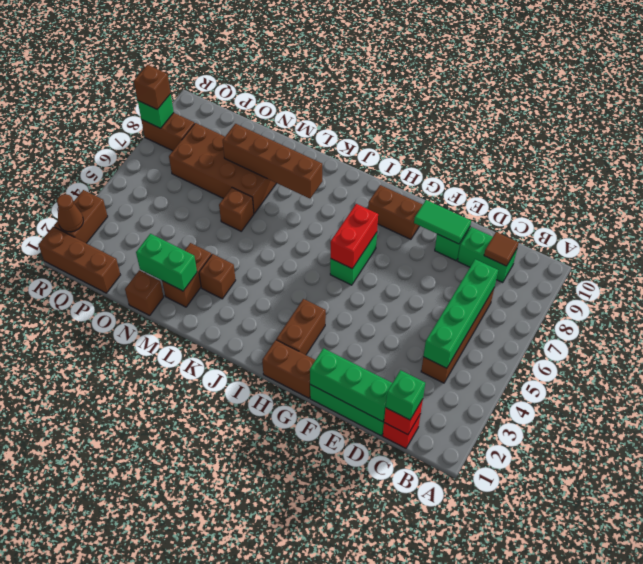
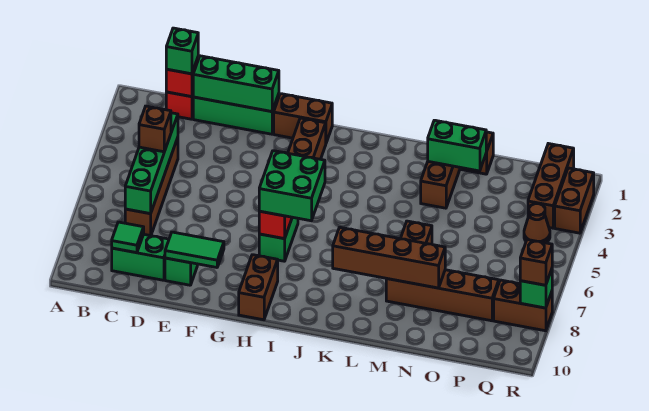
brown 1x1 tile [484,232,519,266] -> green 1x1 tile [112,222,144,253]
brown 1x2 brick [368,185,423,239] -> brown 1x2 brick turned to [239,255,278,320]
none -> green 2x2 brick [259,151,325,221]
brown 1x1 brick [199,254,236,299] -> brown 1x1 brick moved to [139,106,171,152]
brown 2x4 brick [169,123,276,213] -> brown 1x4 brick [386,270,499,321]
brown 1x3 brick [39,227,120,293] -> brown 1x3 brick turned to [528,144,574,228]
brown 1x1 cone [57,194,83,232] -> brown 1x1 cone moved to [524,204,550,243]

